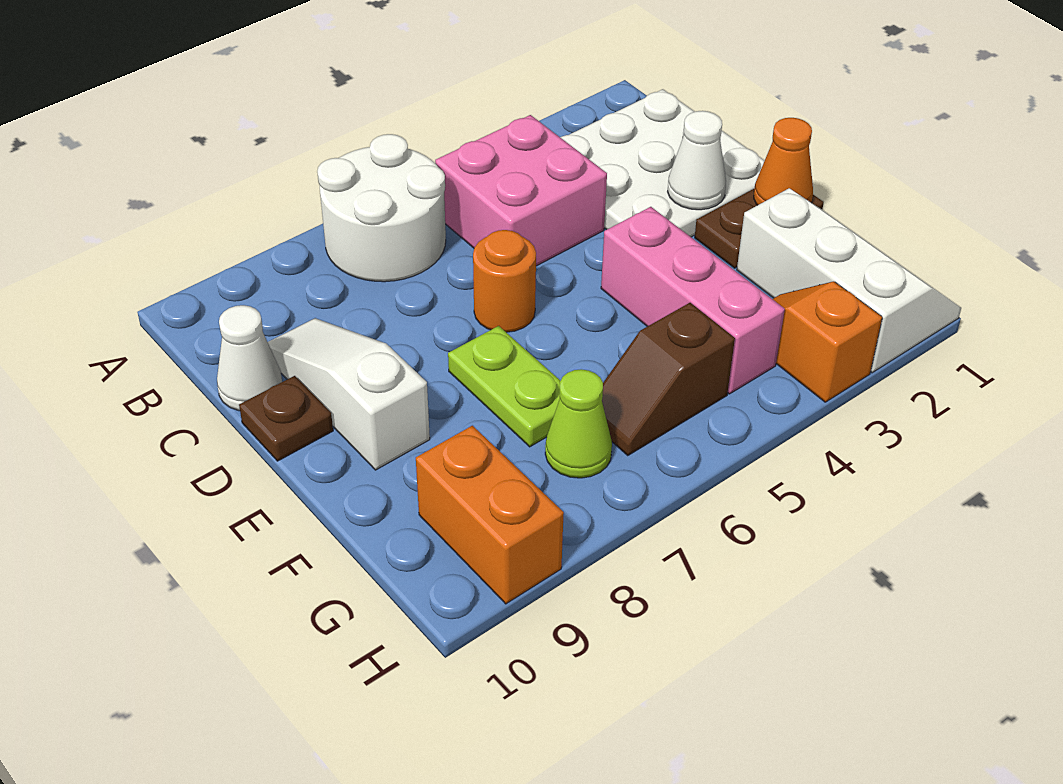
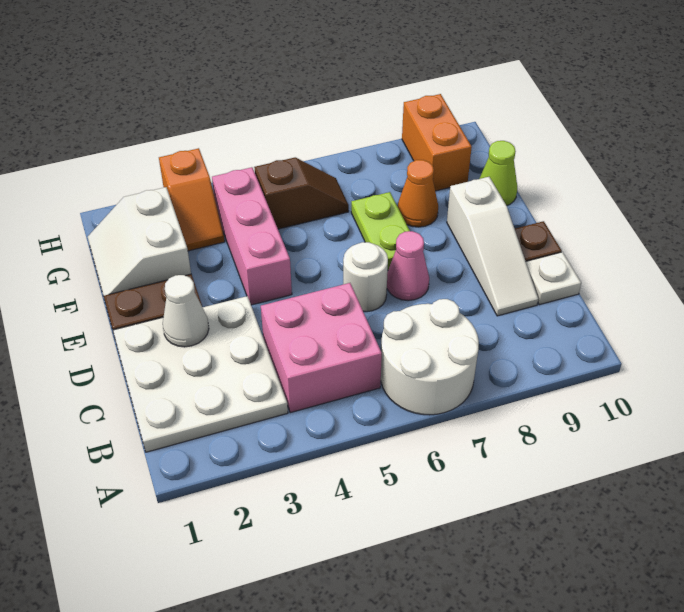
white 1x1 cone [217,305,282,411] -> white 1x1 plate [526,252,581,305]
orange 1x1 round brick [473,230,536,332] -> white 1x1 round brick [343,242,388,312]
none -> pink 1x1 cone [387,231,429,301]
orange 1x1 cone [754,118,813,205] -> orange 1x1 cone moved to [398,160,438,227]
white 2x3 slope [737,188,961,373] -> white 2x2 slope [88,187,191,296]
lime 1x1 cone [545,369,612,478] -> lime 1x1 cone moved to [479,141,517,206]

